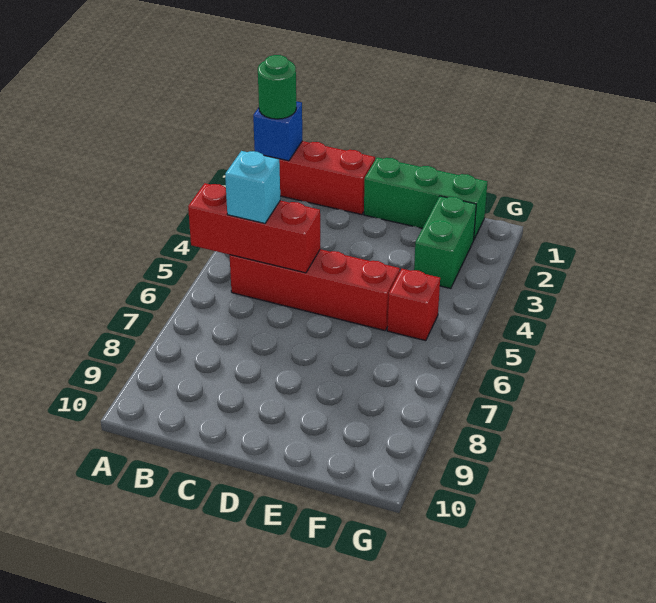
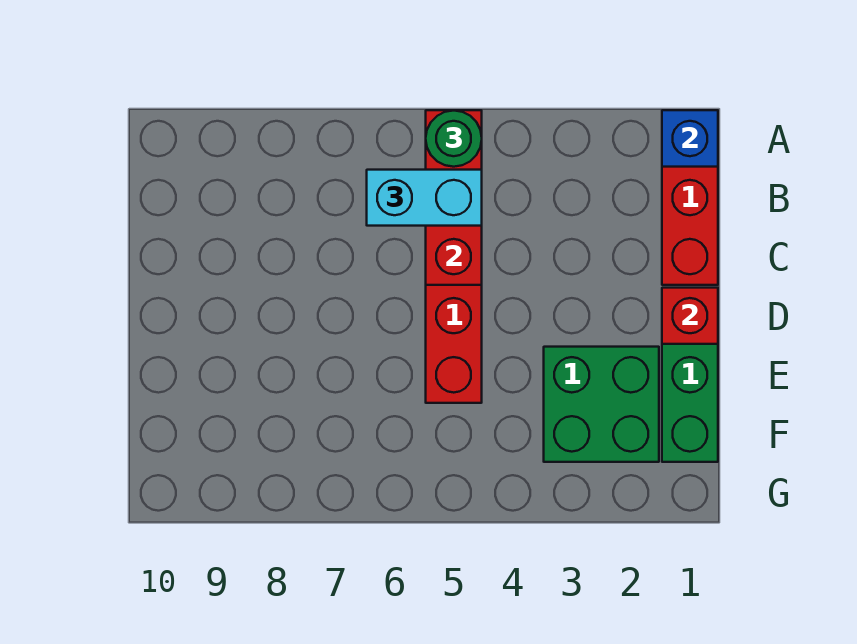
green 1x1 round brick [258,55,296,119] -> green 1x1 round brick moved to [426,111,482,167]
cyan 1x1 brick [225,151,280,223] -> cyan 1x2 brick [367,170,482,226]
green 1x2 brick [414,196,476,288] -> green 2x2 brick [544,347,659,462]
red 1x1 brick [387,269,440,341] -> red 1x1 brick moved to [662,288,718,344]

